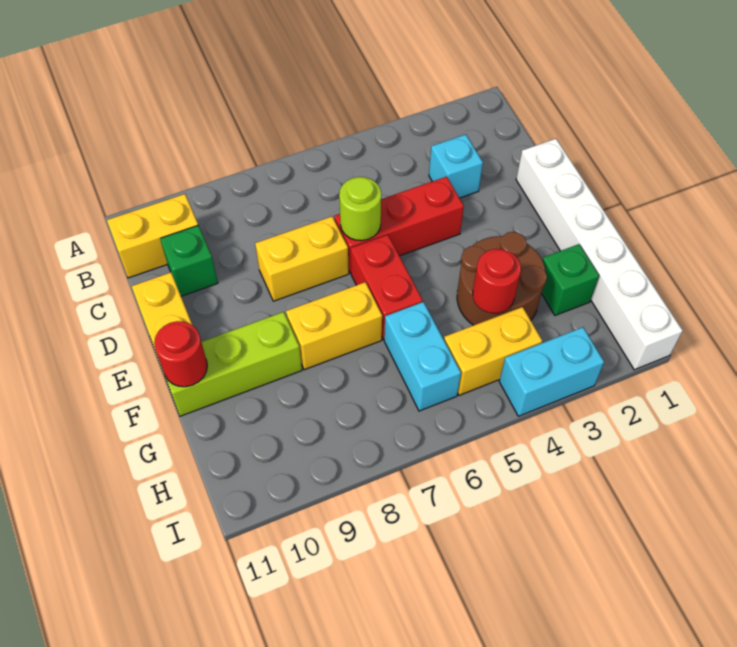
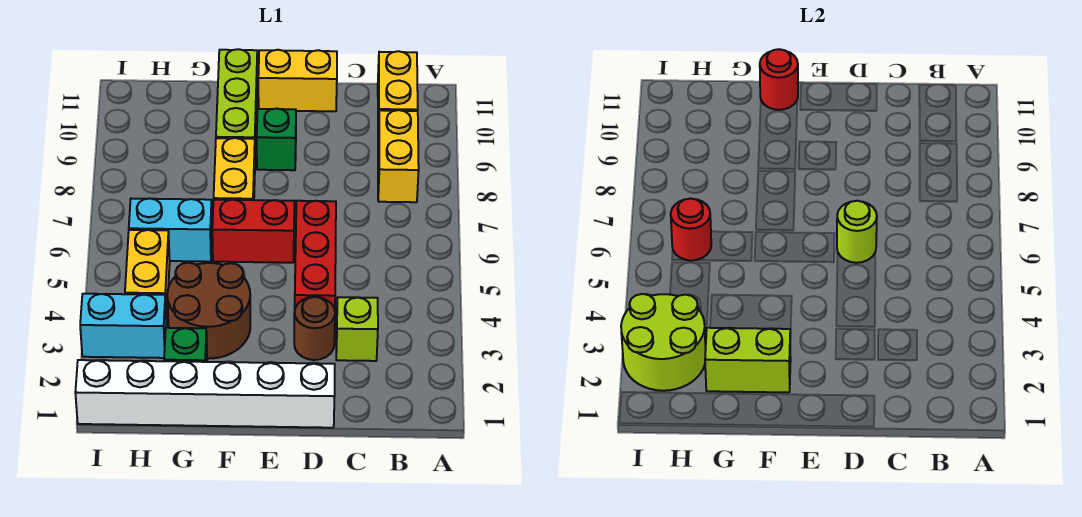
cyan 1x1 brick [429,134,483,198] -> lime 1x1 brick [336,297,378,361]
green 1x1 brick [160,225,218,296] -> green 1x1 brick moved to [257,109,296,170]
none -> brown 1x1 round brick [294,297,335,360]
yellow 1x2 brick [255,217,349,301] -> yellow 1x2 brick moved to [378,110,419,202]
none -> lime 1x2 brick [705,328,791,392]
red 1x1 round brick [473,249,521,313] -> red 1x1 round brick moved to [671,198,711,261]
none -> lime 2x2 round brick [621,294,706,391]
cyan 1x2 brick [499,327,604,416] -> cyan 1x2 brick turned to [80,294,166,358]

